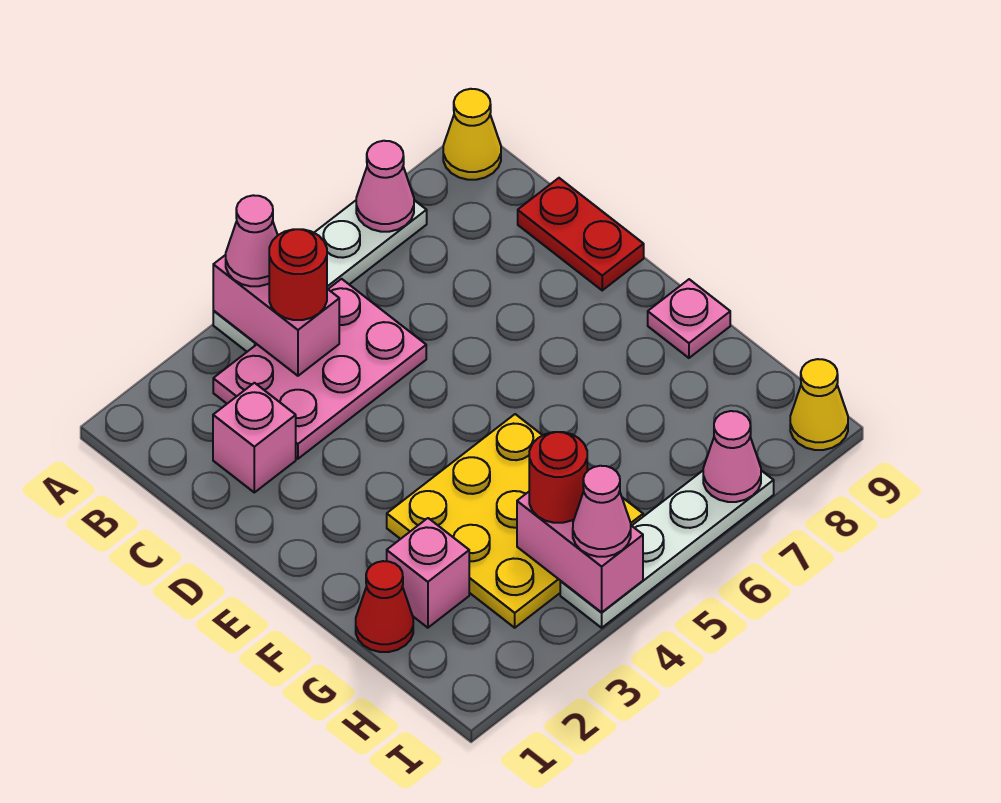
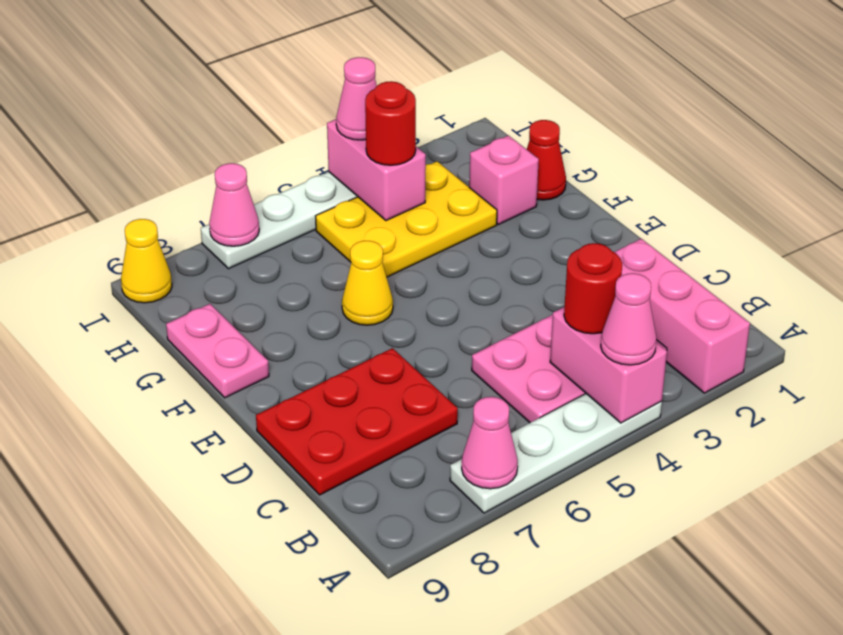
yellow 1x1 cone [443,89,501,180] -> yellow 1x1 cone moved to [342,241,393,325]
pink 1x1 brick [213,383,296,492] -> pink 1x3 brick [614,239,750,393]
red 1x2 plate [518,178,644,290] -> red 2x3 plate [256,348,458,495]
yellow 3x3 plate [387,414,643,628] -> yellow 2x3 plate [316,162,497,277]
pink 1x1 plate [648,279,730,358] -> pink 1x2 plate [166,304,269,398]

